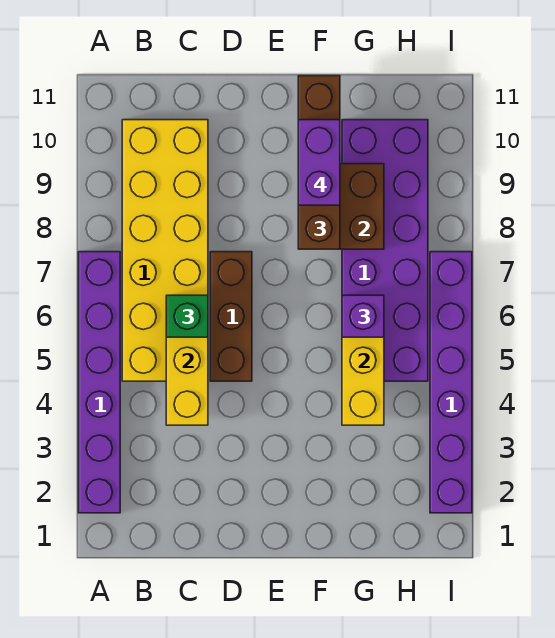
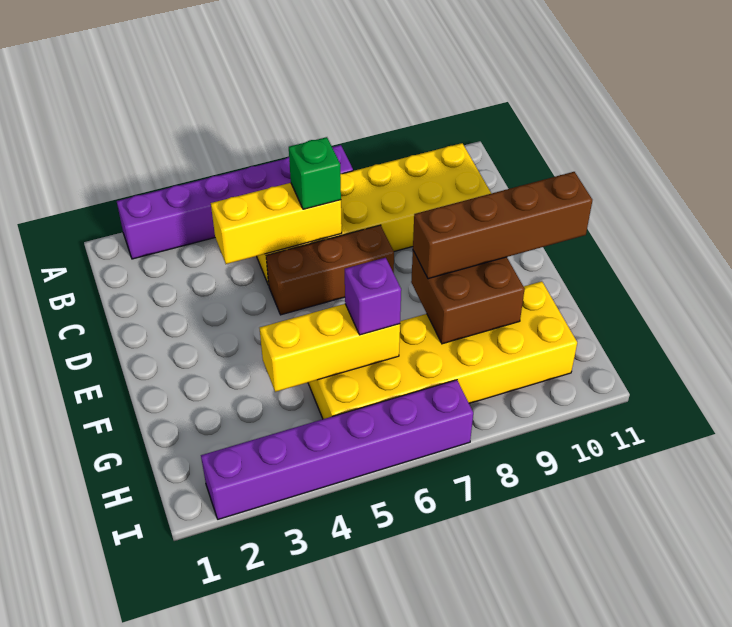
purple 1x2 brick [298,120,340,205] -> none
purple 2x6 brick [342,120,428,381] -> yellow 2x6 brick [308,281,577,419]

